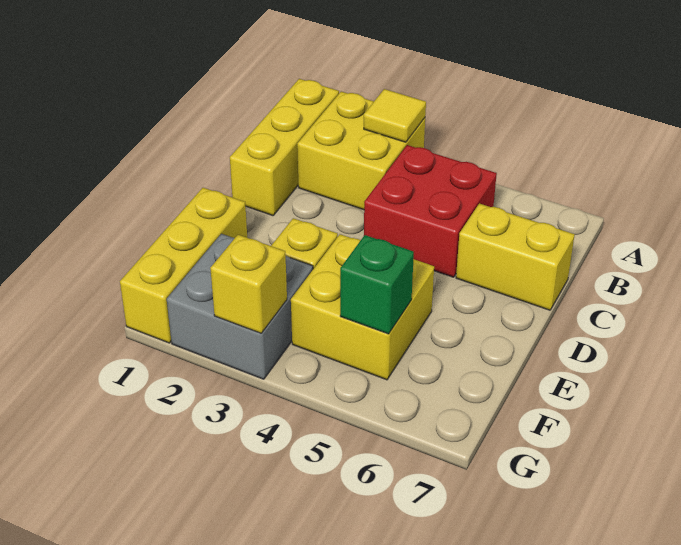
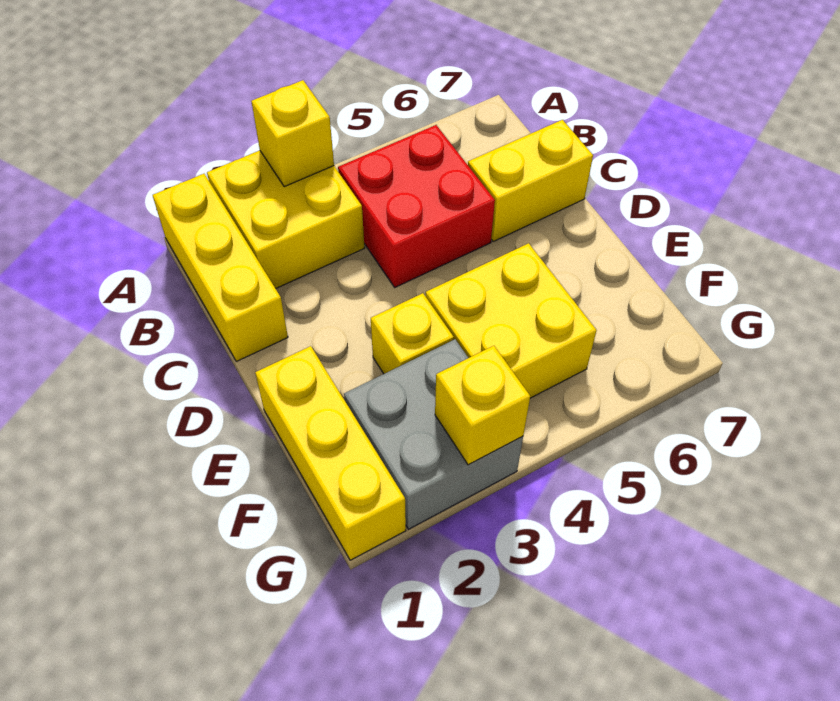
yellow 1x1 tile [364,89,426,142] -> yellow 1x1 brick [251,80,334,187]
green 1x1 brick [340,235,414,334] -> none

